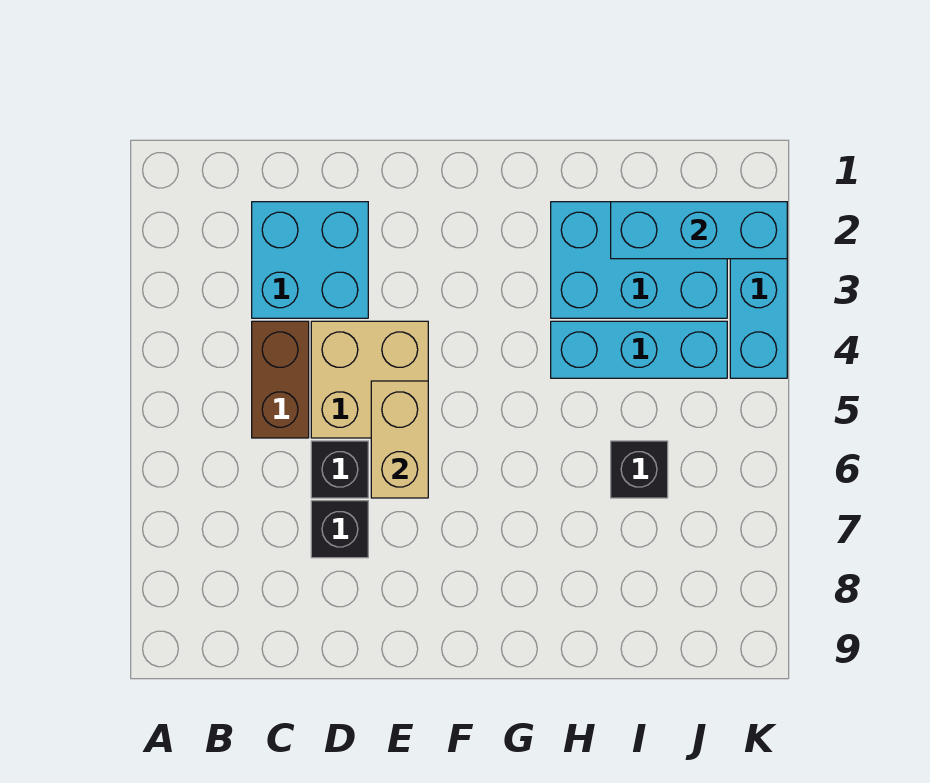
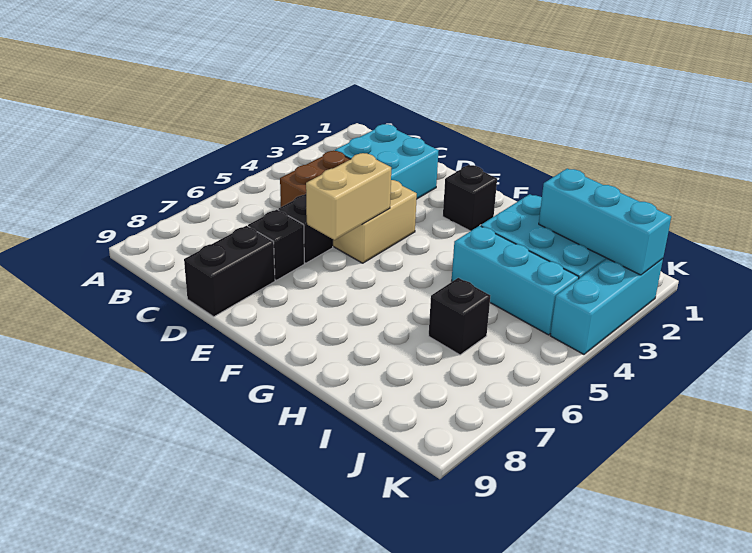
none -> black 1x2 brick [184,226,275,317]
none -> black 1x1 brick [443,165,497,231]

